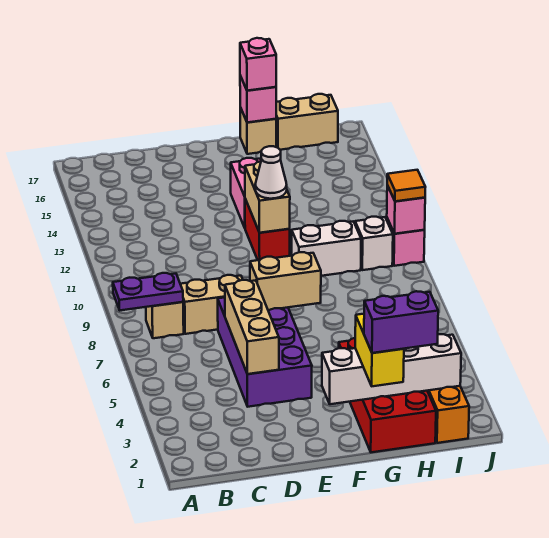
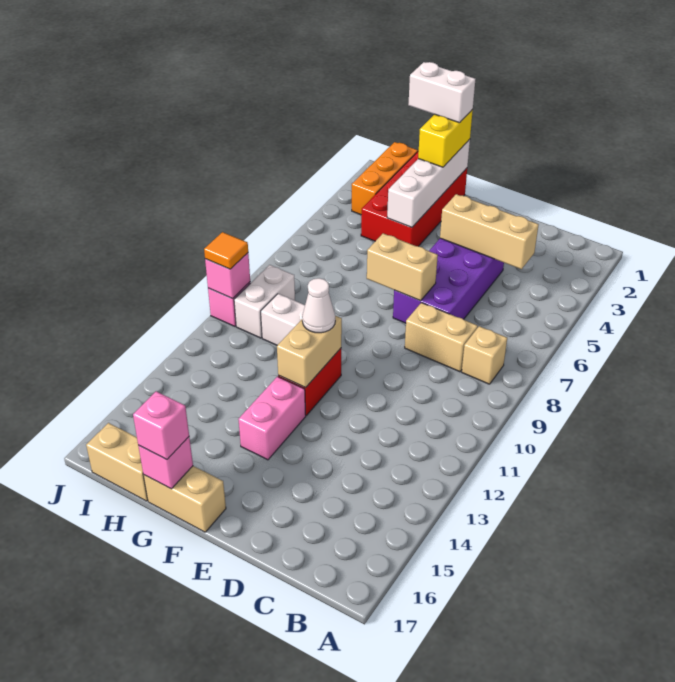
purple 1x2 plate [113,273,183,310] -> none
tan 1x3 brick [225,280,279,374] -> tan 1x3 brick turned to [440,194,539,269]
white 1x4 brick [322,334,461,404] -> white 1x4 brick turned to [387,139,470,227]
purple 1x2 brick [364,291,438,353] -> white 1x2 brick [408,62,475,123]
tan 1x1 brick [240,107,276,154] -> tan 1x2 brick [144,466,226,532]
white 1x1 brick [355,217,393,270] -> white 1x2 brick [234,265,295,338]

